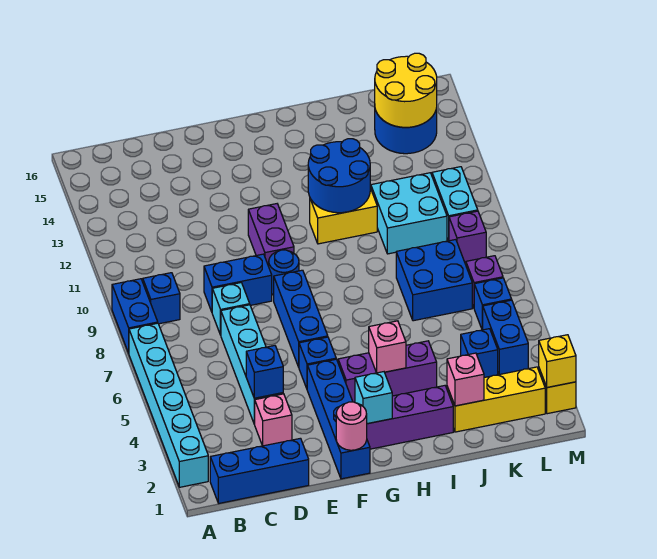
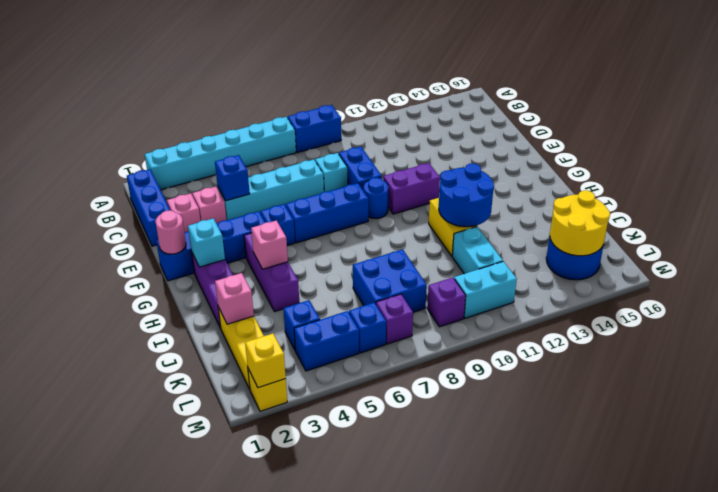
blue 1x1 brick [143,273,180,324] -> none
none -> pink 1x1 brick [167,193,200,233]
cyan 2x2 brick [371,173,447,254] -> cyan 1x2 brick [452,227,503,274]

